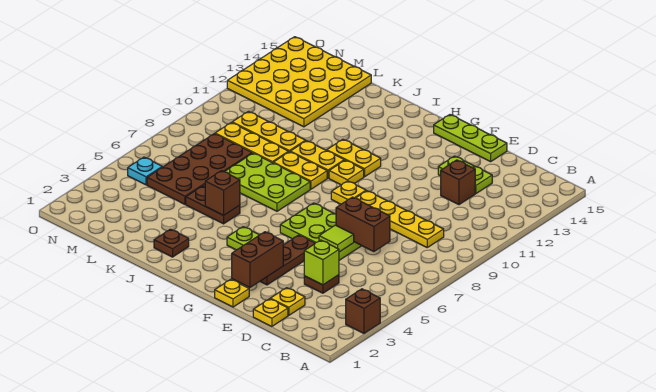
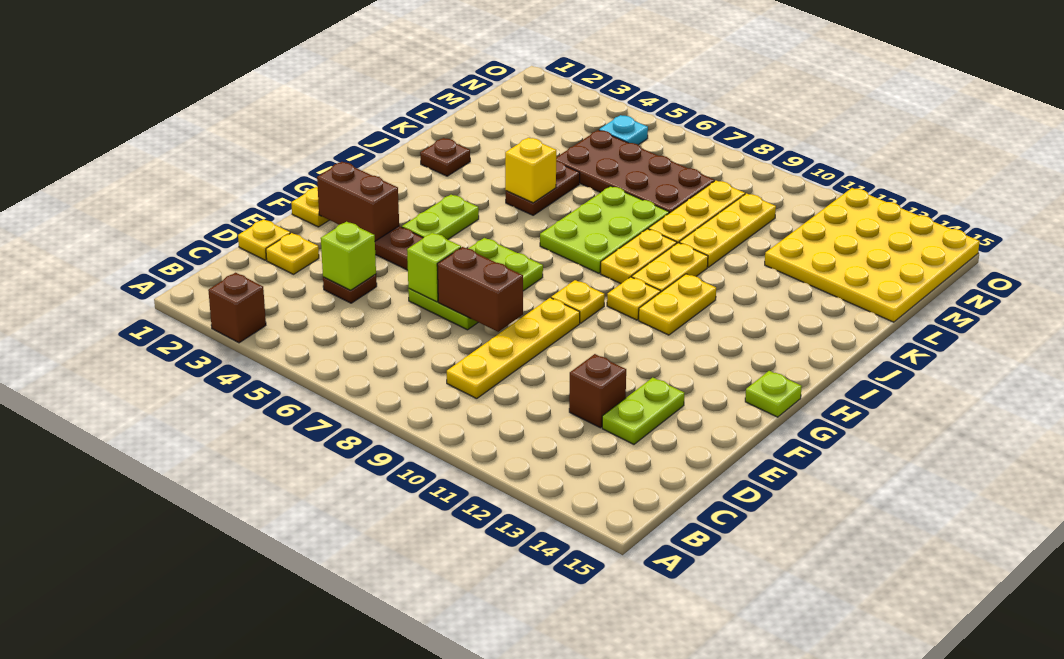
brown 1x2 brick [336,197,390,252] -> brown 1x2 brick turned to [437,247,523,332]
lime 1x1 tile [319,225,354,252] -> lime 1x1 brick [407,233,461,302]
lime 1x3 plate [434,115,507,162] -> lime 1x1 plate [745,371,802,417]
brown 1x1 brick [205,171,240,215] -> yellow 1x1 brick [505,138,556,203]

